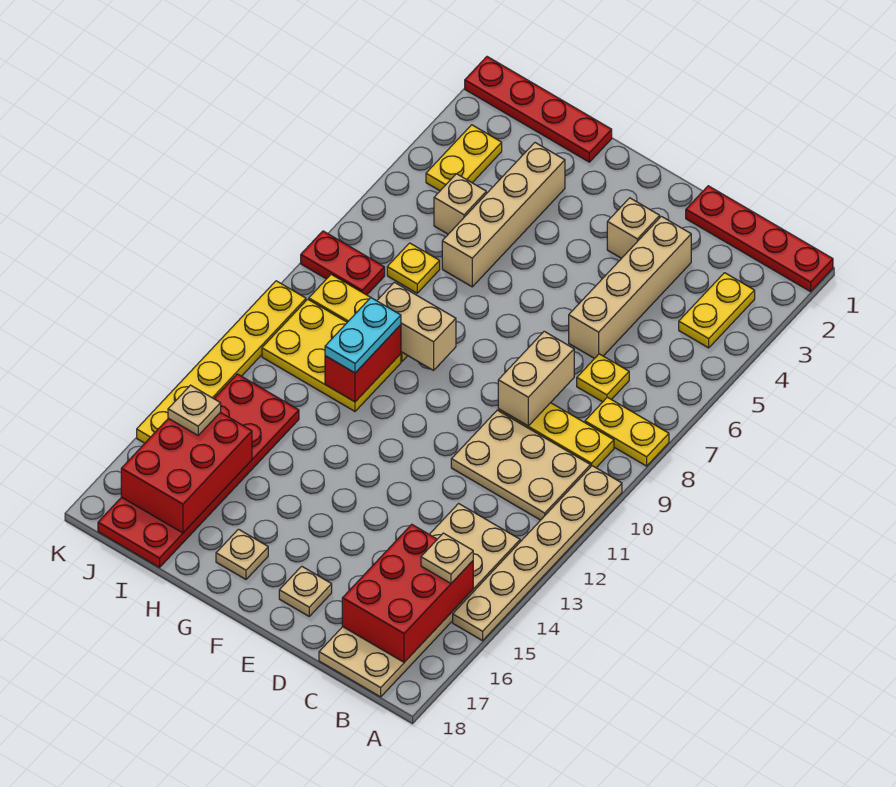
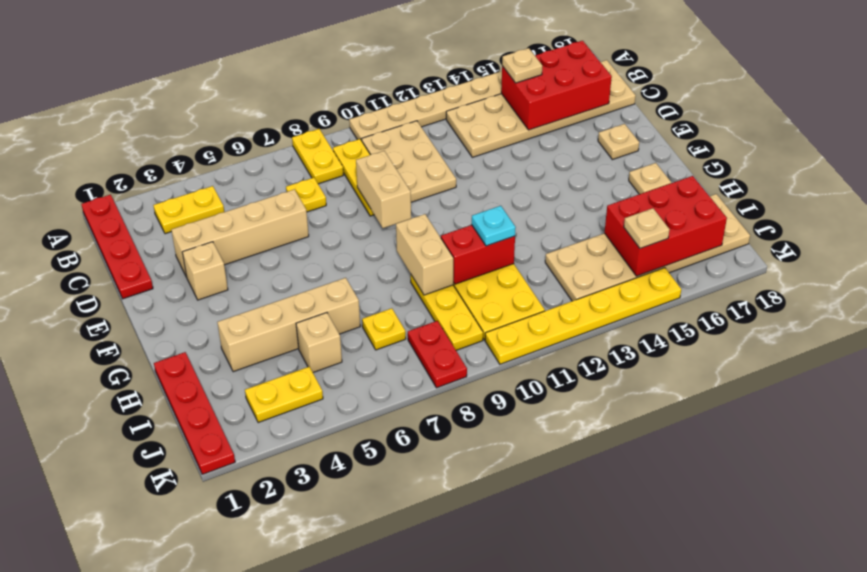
tan 1x2 brick [498,331,574,426] -> tan 1x2 brick turned to [356,151,411,228]
cyan 1x2 plate [325,298,401,373] -> cyan 1x1 plate [472,206,516,246]
red 2x6 plate [98,374,299,568] -> tan 2x6 plate [545,194,750,301]

